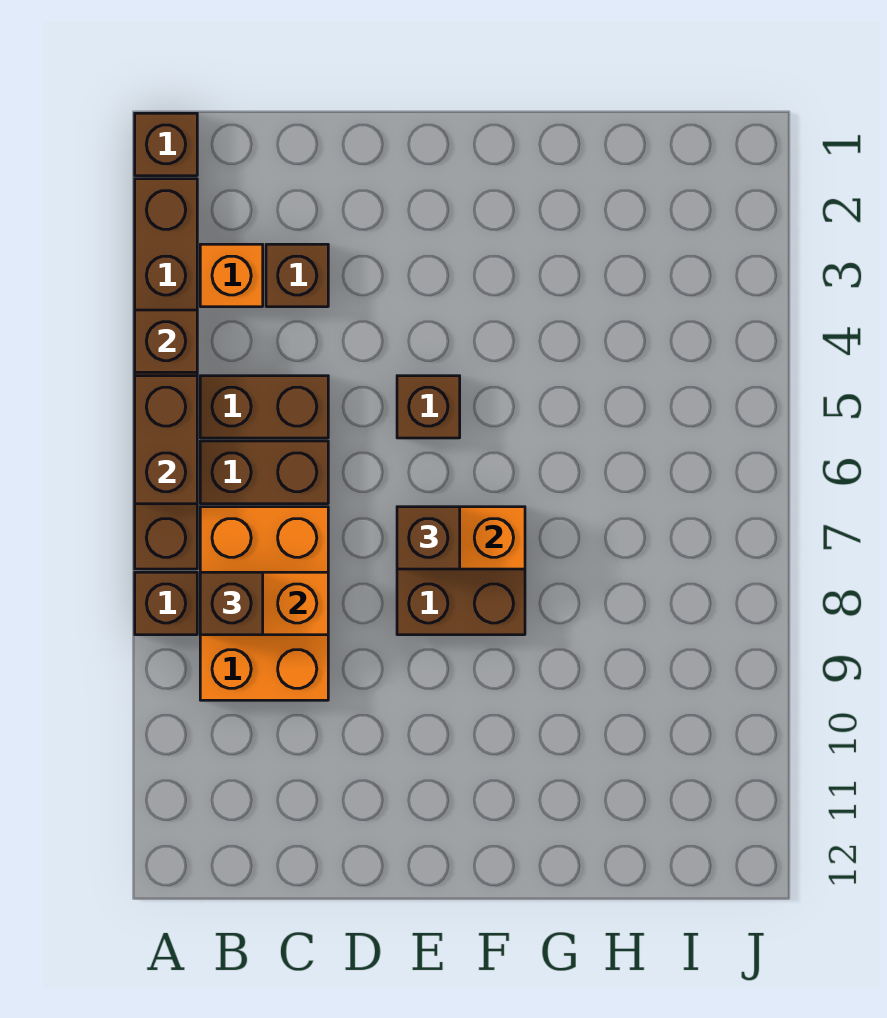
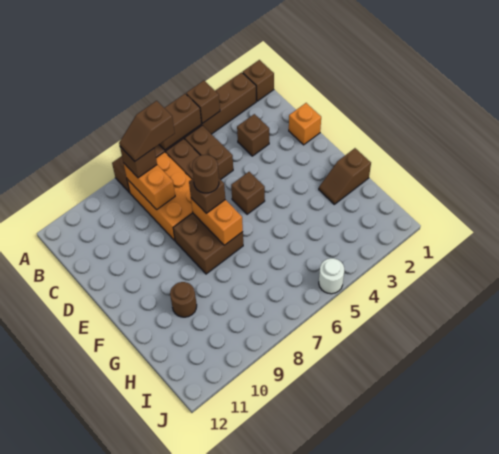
orange 1x1 brick [200,244,263,307] -> orange 1x1 brick moved to [289,103,321,145]
orange 2x3 brick [200,507,328,700] -> orange 2x3 brick turned to [127,152,193,240]
none -> brown 1x2 slope [119,101,175,161]
none -> brown 1x1 round brick [192,155,219,193]
none -> brown 1x2 slope [319,148,371,204]
none -> brown 1x1 round brick [170,282,197,317]
none -> white 1x1 round brick [319,258,344,294]

